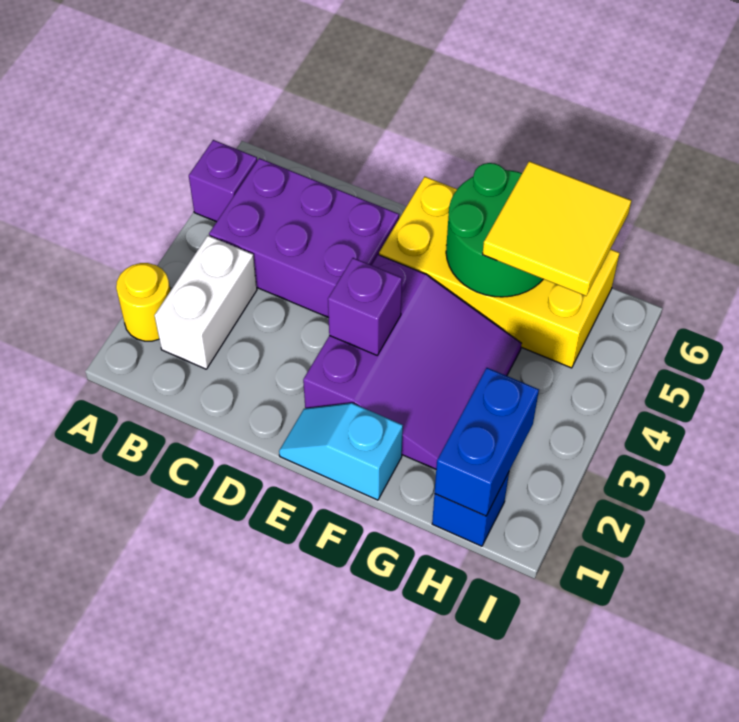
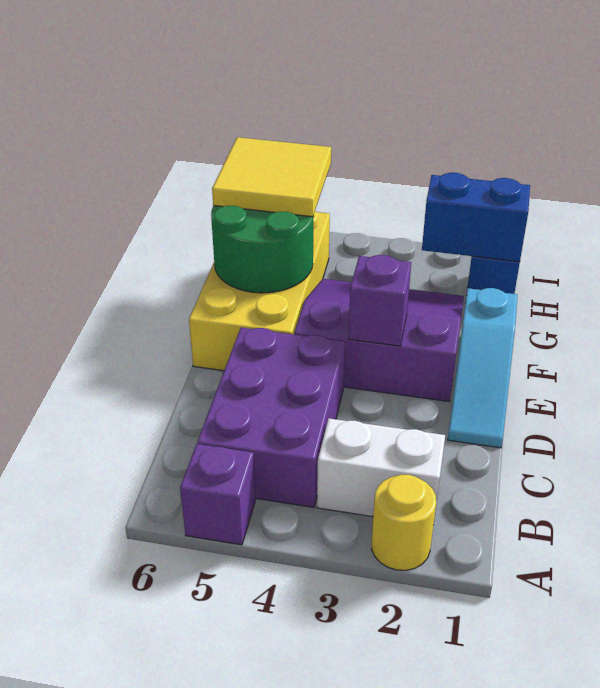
cyan 1x2 slope [279,403,403,500] -> cyan 1x3 slope [448,288,517,448]

